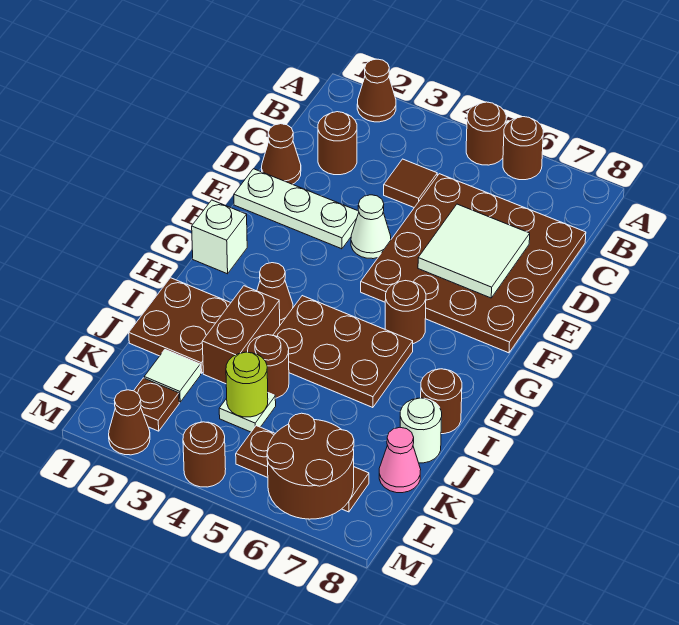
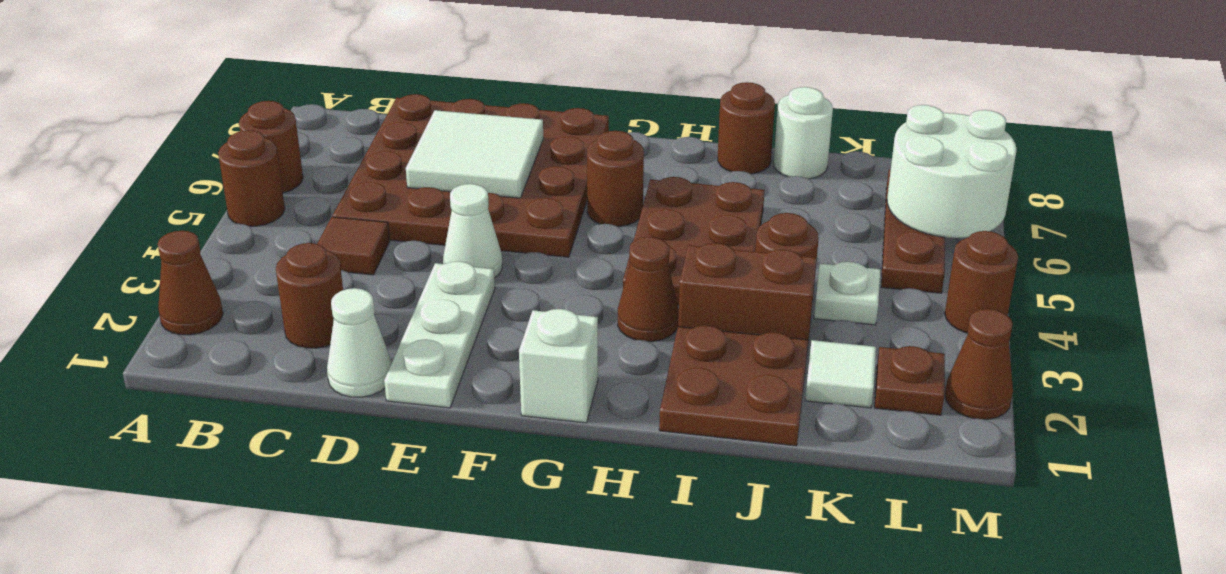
brown 1x1 cone [262,124,301,184] -> white 1x1 cone [327,288,392,397]
lime 1x1 round brick [226,352,268,417] -> none
pink 1x1 cone [379,428,421,493] -> none
brown 2x2 round brick [267,413,354,519] -> white 2x2 round brick [887,105,1016,238]

